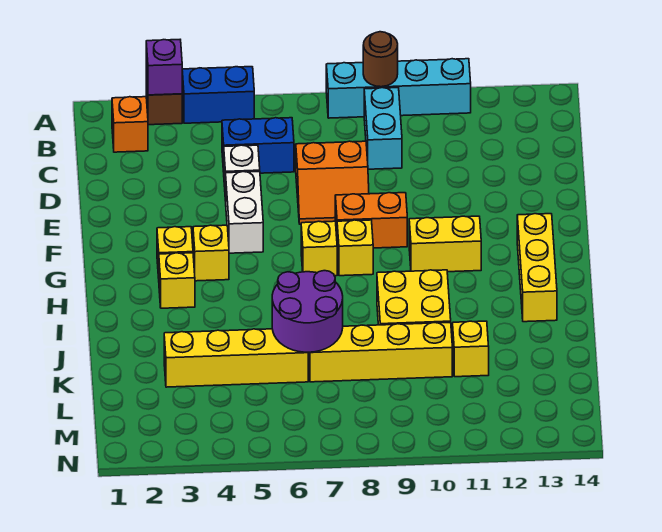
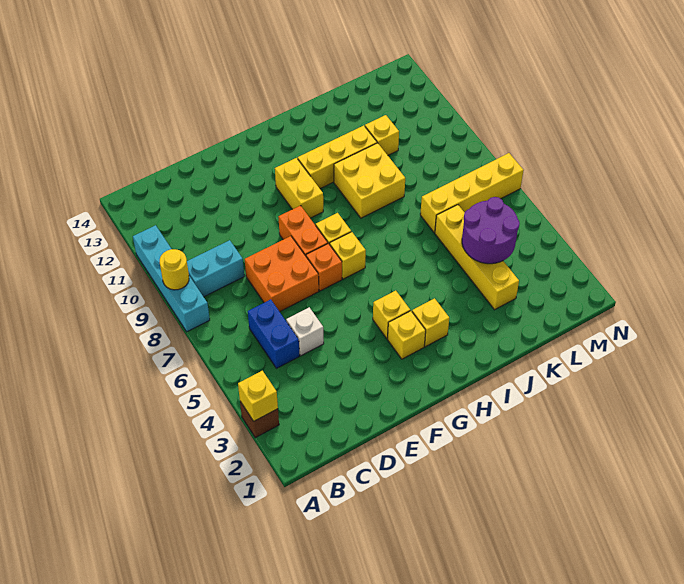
purple 1x1 brick [146,40,182,95] -> yellow 1x1 brick [238,371,278,421]
blue 1x2 brick [182,67,254,123] -> none
brown 1x1 round brick [363,32,398,87] -> yellow 1x1 round brick [160,249,189,290]
orange 1x1 brick [112,97,148,152] -> orange 1x1 brick moved to [306,244,342,291]
orange 2x2 slope [296,141,369,224] -> orange 2x2 brick [245,236,319,312]
white 1x2 brick [226,172,263,253] -> none
yellow 1x3 brick [517,214,557,322] -> yellow 1x3 brick moved to [298,126,377,189]
purple 2x2 round brick [272,271,343,352] -> purple 2x2 round brick moved to [462,197,520,264]
yellow 1x4 brick [308,322,452,382] -> yellow 1x4 brick turned to [420,153,524,233]

